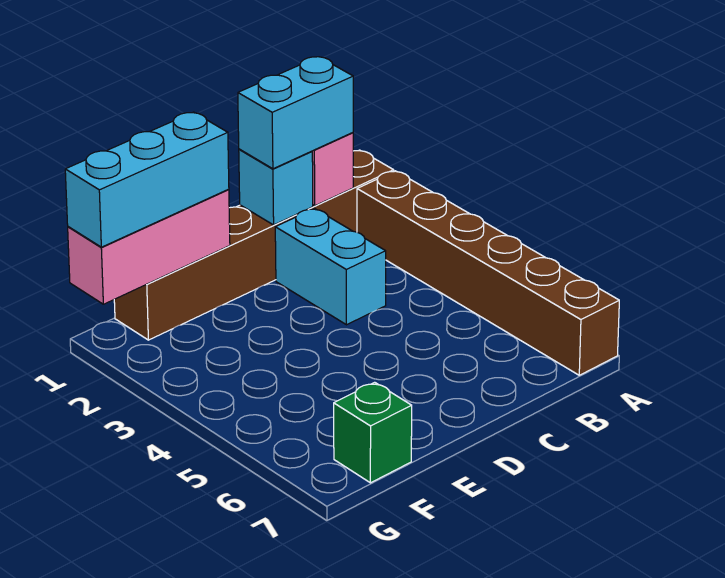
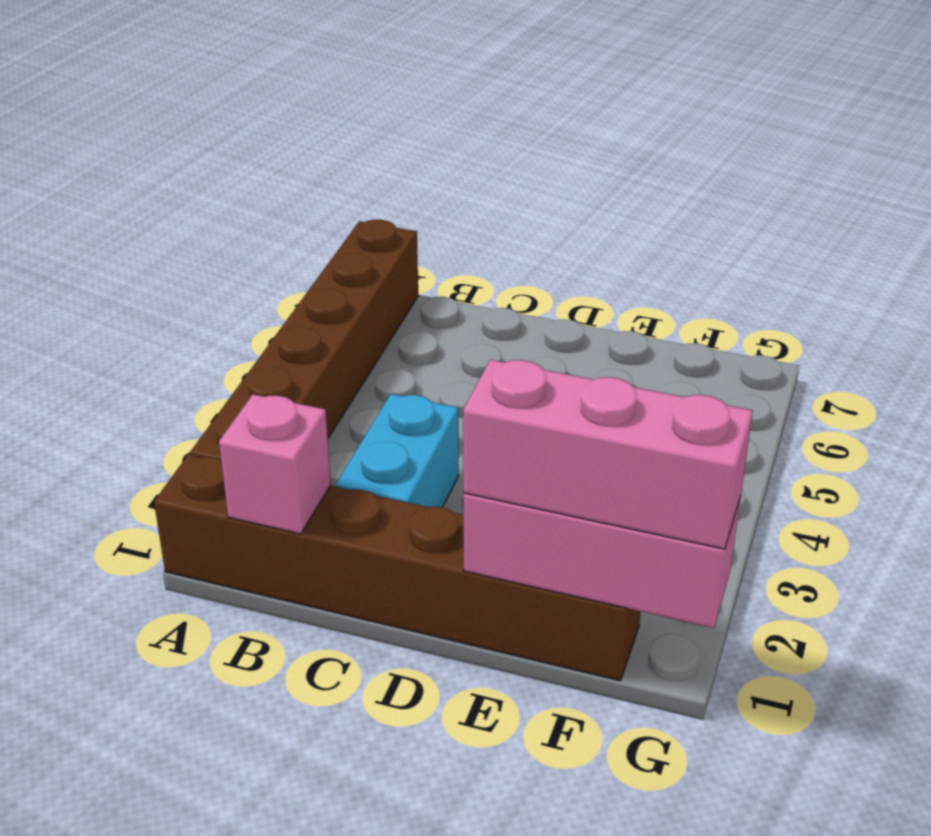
cyan 1x2 brick [238,57,353,169] -> none
cyan 1x1 brick [239,149,313,225] -> none
cyan 1x3 brick [65,112,229,247] -> pink 1x3 brick [463,360,753,549]
green 1x1 brick [334,382,412,483] -> none

